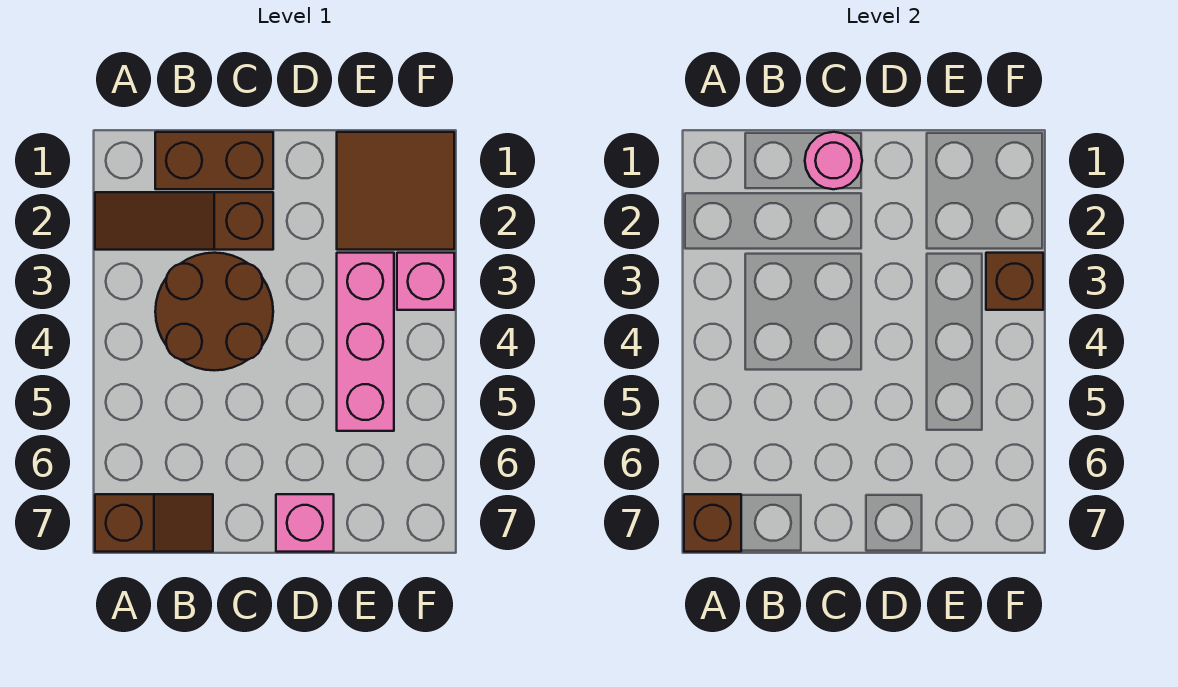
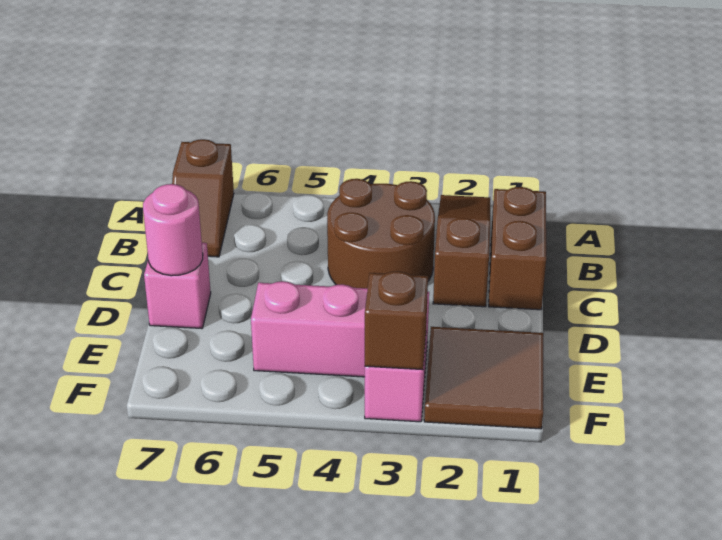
brown 1x1 brick [684,494,741,552] -> none
pink 1x1 round brick [805,132,862,189] -> pink 1x1 round brick moved to [143,184,203,276]

